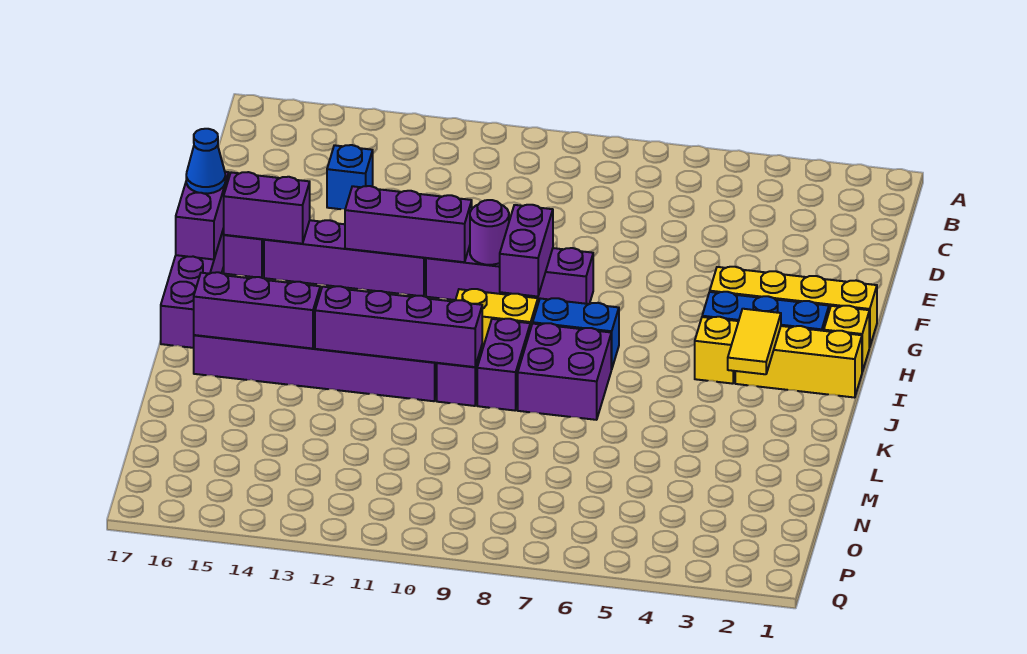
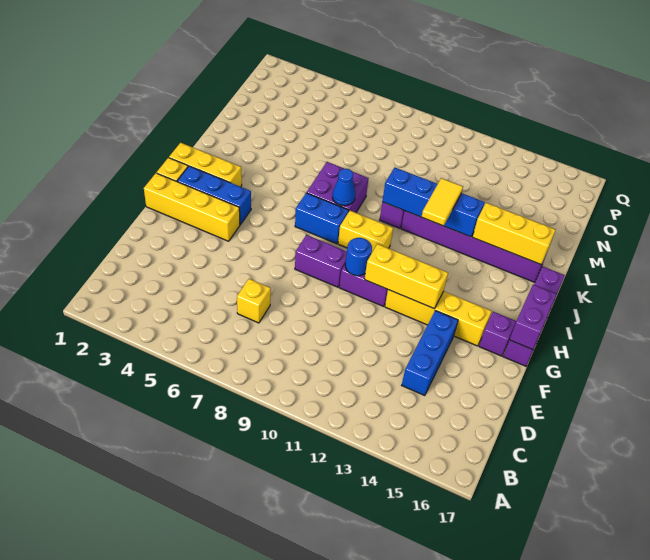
blue 1x1 brick [327,145,373,209] -> blue 1x3 brick [402,310,458,396]
purple 1x2 brick [500,205,553,297] -> none
purple 1x1 round brick [470,200,509,265] -> blue 1x1 round brick [345,238,372,276]
purple 1x3 brick [345,186,472,262] -> yellow 1x3 brick [365,244,448,309]
purple 1x4 brick [264,220,426,296] -> yellow 1x4 brick [385,290,492,346]
purple 1x2 brick [223,172,310,244] -> none
blue 1x1 cone [186,129,225,194] -> blue 1x1 cone moved to [332,169,355,206]
yellow 1x2 tile [728,309,781,374] -> yellow 1x2 tile moved to [422,178,463,226]
yellow 1x1 brick [695,317,739,384] -> yellow 1x1 brick moved to [237,279,271,323]
purple 1x2 brick [477,319,530,411] -> none
purple 1x4 brick [315,286,482,367] -> blue 1x4 brick [382,168,485,237]
purple 1x3 brick [194,272,320,349] -> yellow 1x3 brick [473,203,555,265]

